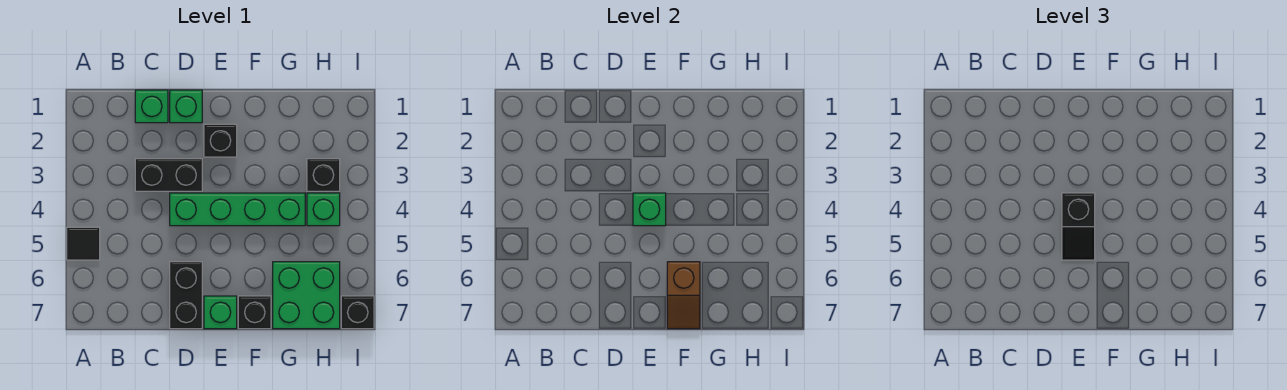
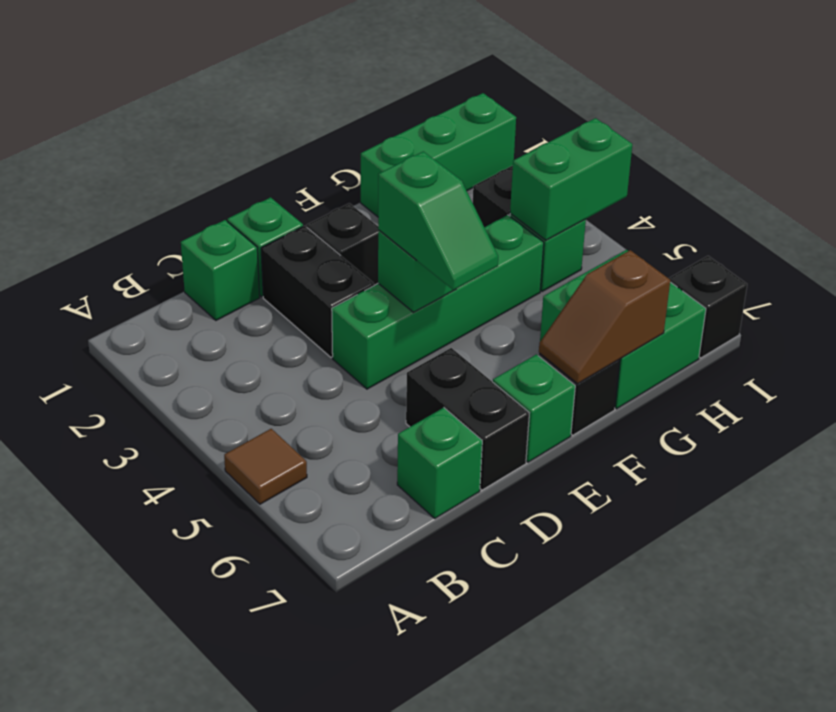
black 1x1 tile [67,227,100,260] -> brown 1x1 tile [224,429,307,504]
black 1x2 brick [135,159,202,191] -> black 1x2 brick turned to [261,226,374,357]
none -> green 1x1 brick [397,408,482,518]
black 1x2 slope [1062,193,1095,260] -> green 1x2 slope [378,151,498,290]
brown 1x2 slope [667,262,700,329] -> brown 1x2 slope turned to [539,250,670,384]
none -> green 1x3 brick [361,93,516,217]
none -> green 1x2 brick [510,118,632,240]

